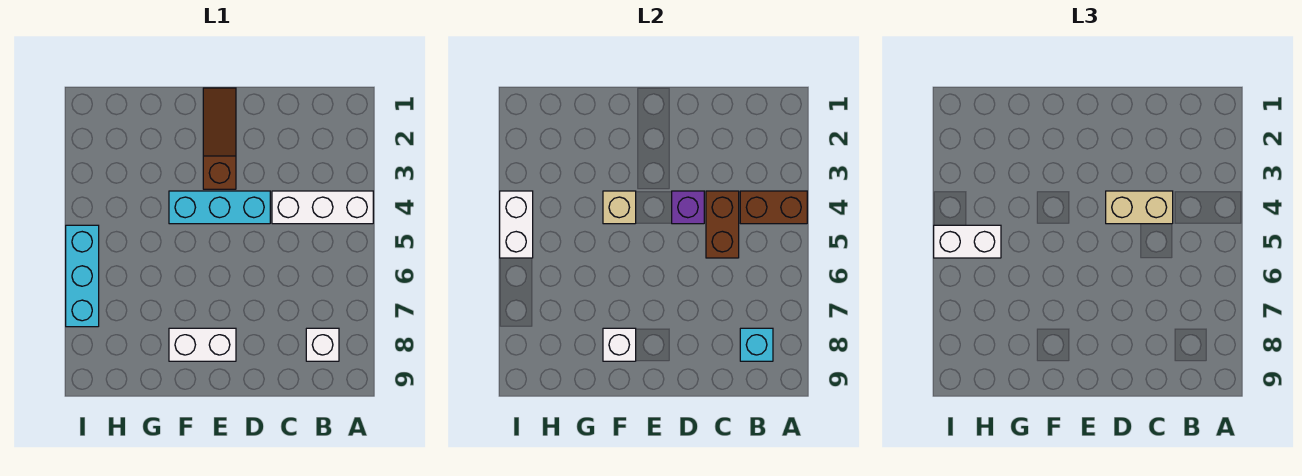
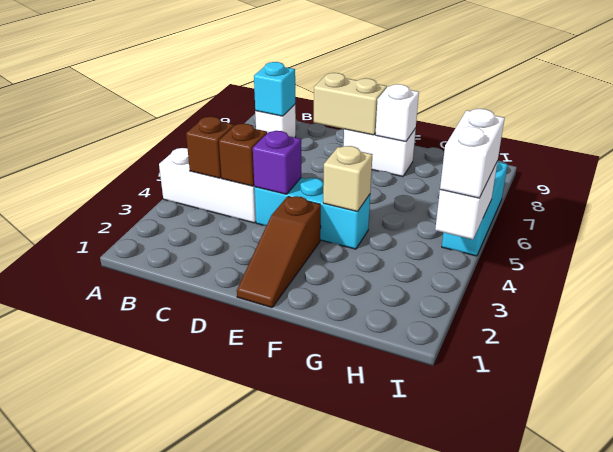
brown 1x2 brick [740,191,807,224] -> brown 1x1 brick [186,117,234,178]
brown 1x2 brick [706,191,739,258] -> brown 1x1 brick [219,124,267,186]
tan 1x2 brick [1106,191,1173,224] -> tan 1x2 brick moved to [314,73,387,135]
white 1x2 brick [934,225,1001,258] -> white 1x2 brick turned to [440,109,505,198]

